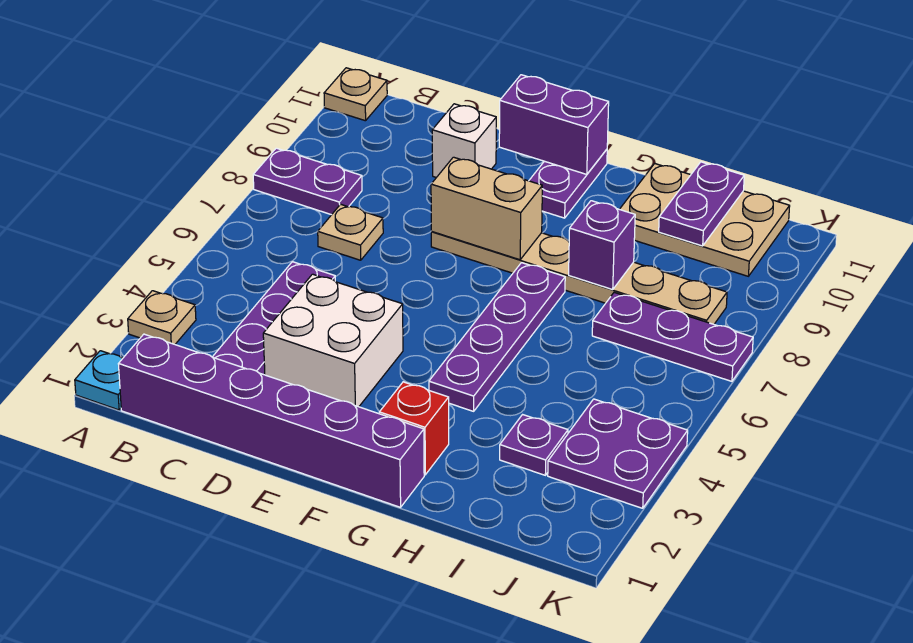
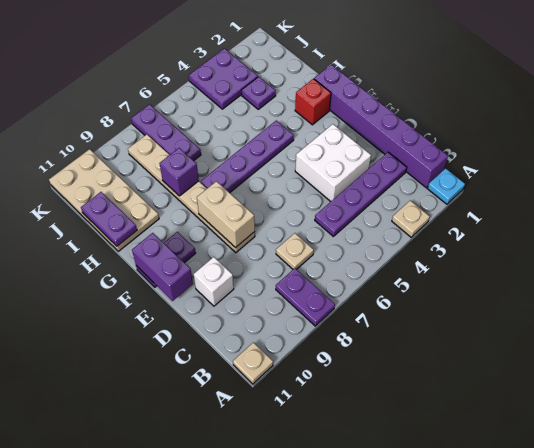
tan 2x3 plate [620,164,790,276] -> tan 2x4 plate [49,149,159,251]
purple 1x2 plate [659,162,744,246] -> purple 1x2 plate turned to [81,192,137,246]

